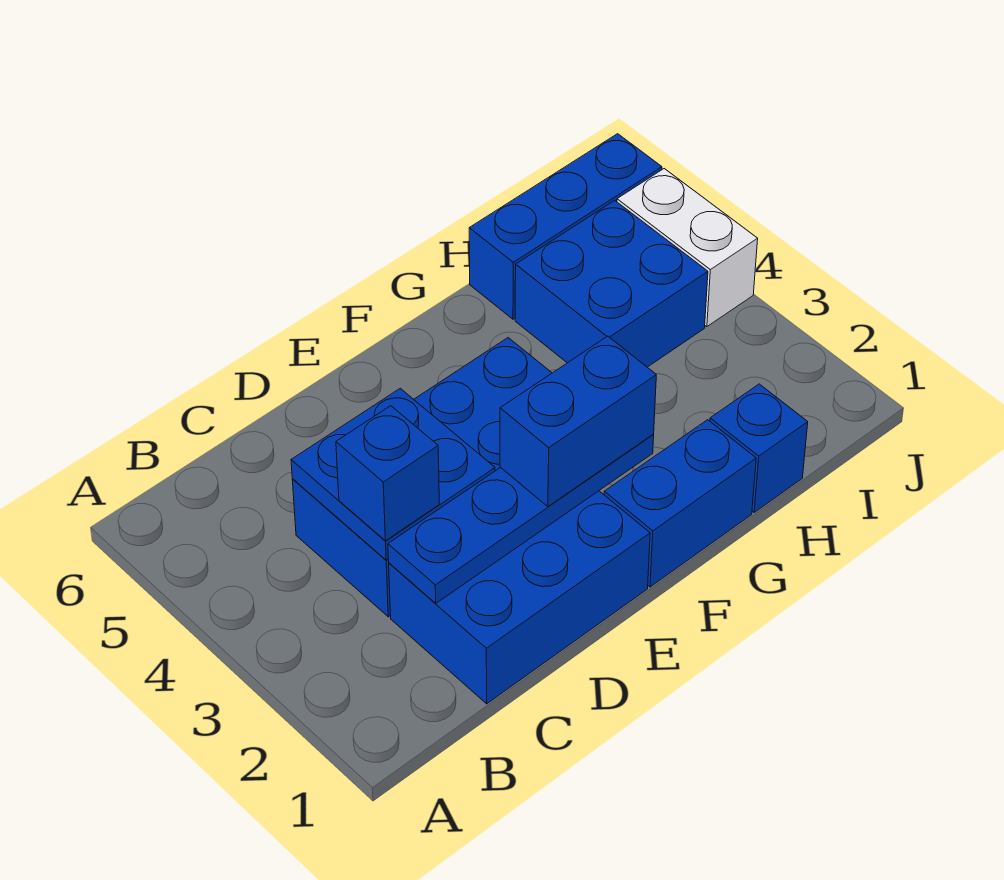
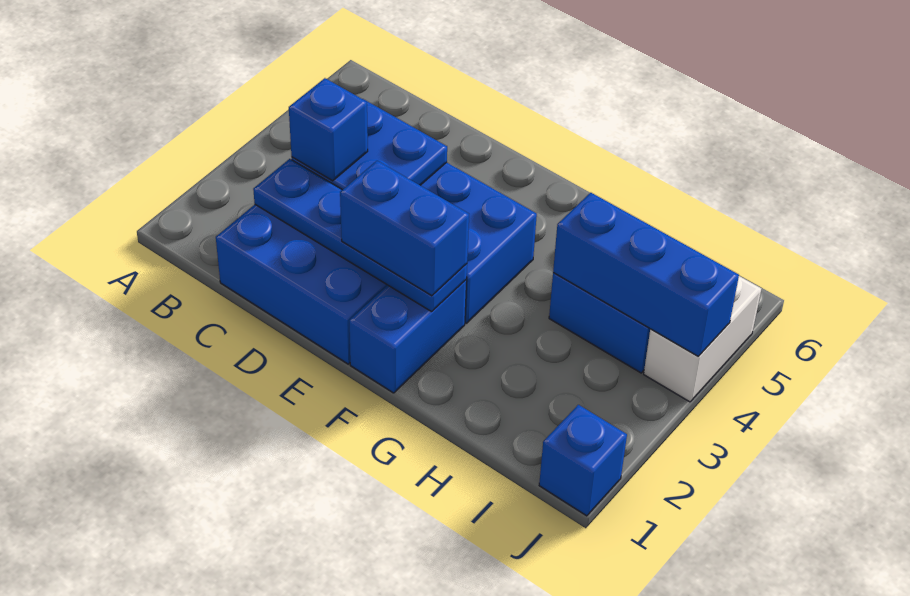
blue 1x2 brick [604,420,756,587] -> blue 1x2 brick turned to [349,280,467,393]
blue 1x1 brick [710,384,808,512] -> blue 1x1 brick moved to [539,405,627,516]
blue 1x3 brick [469,134,662,319] -> blue 1x3 brick moved to [553,193,739,356]

